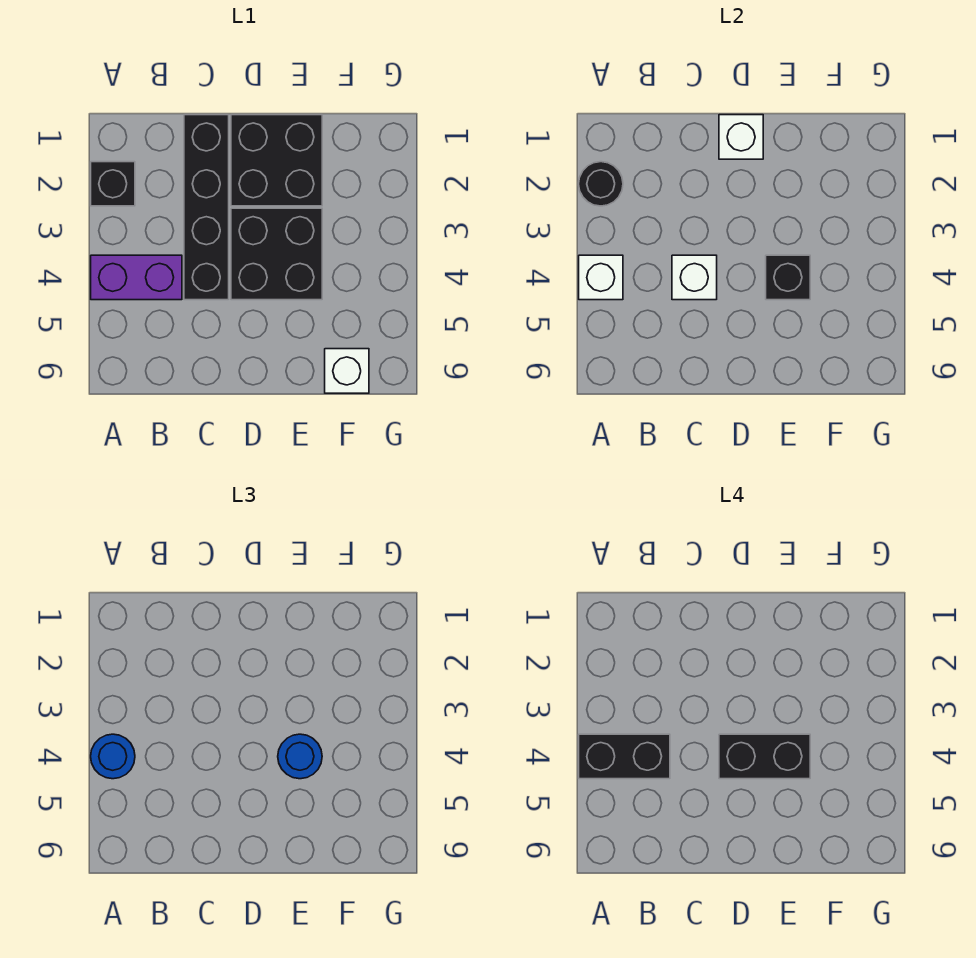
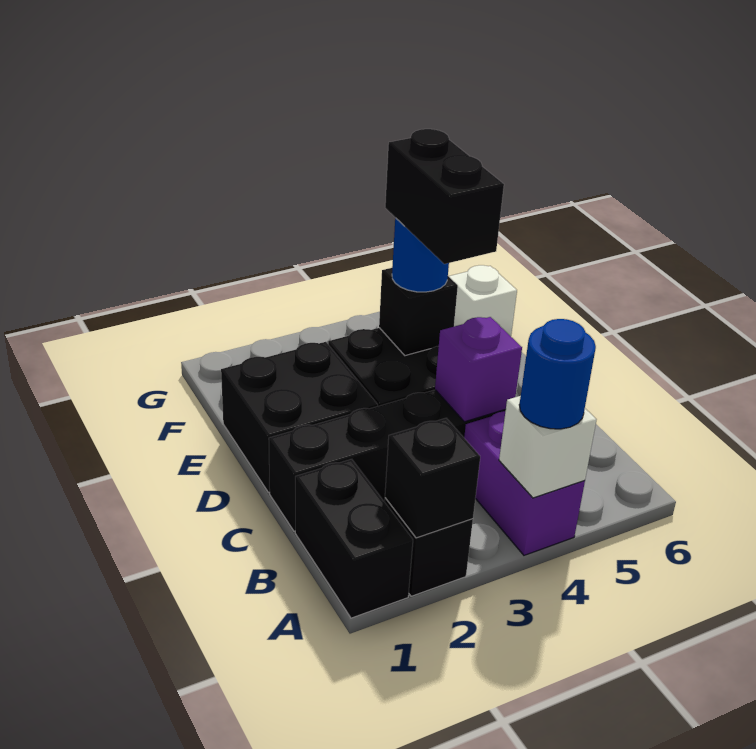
black 1x1 round brick [579,162,623,206] -> black 1x1 brick [385,418,480,538]
black 1x2 brick [579,734,670,779] -> black 1x2 brick moved to [295,459,413,618]
white 1x1 brick [672,255,717,300] -> purple 1x1 brick [435,317,522,422]
white 1x1 brick [719,115,763,159] -> none

